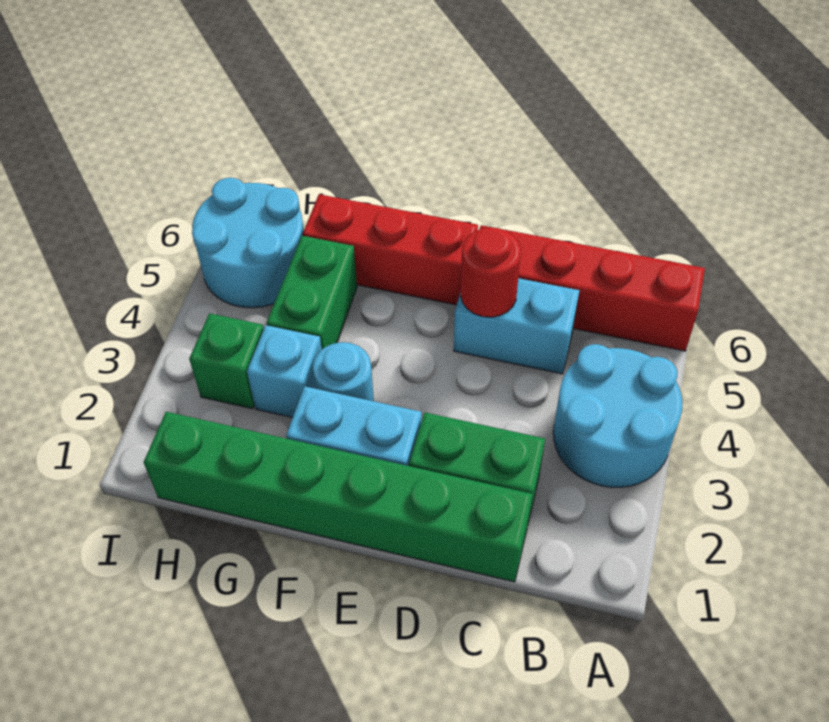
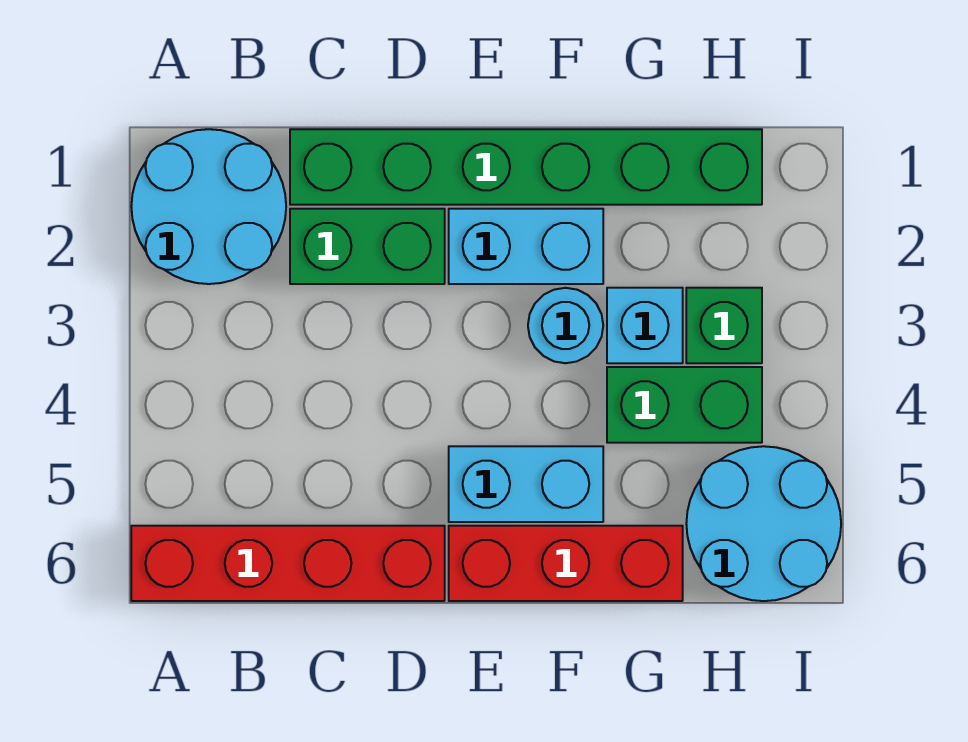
cyan 2x2 round brick [553,344,683,487] -> cyan 2x2 round brick moved to [131,129,286,284]
cyan 1x2 brick [454,278,580,374] -> cyan 1x2 brick moved to [449,446,603,522]
red 1x1 round brick [461,227,521,317] -> none
green 1x2 brick [267,236,357,349] -> green 1x2 brick turned to [607,367,762,443]

